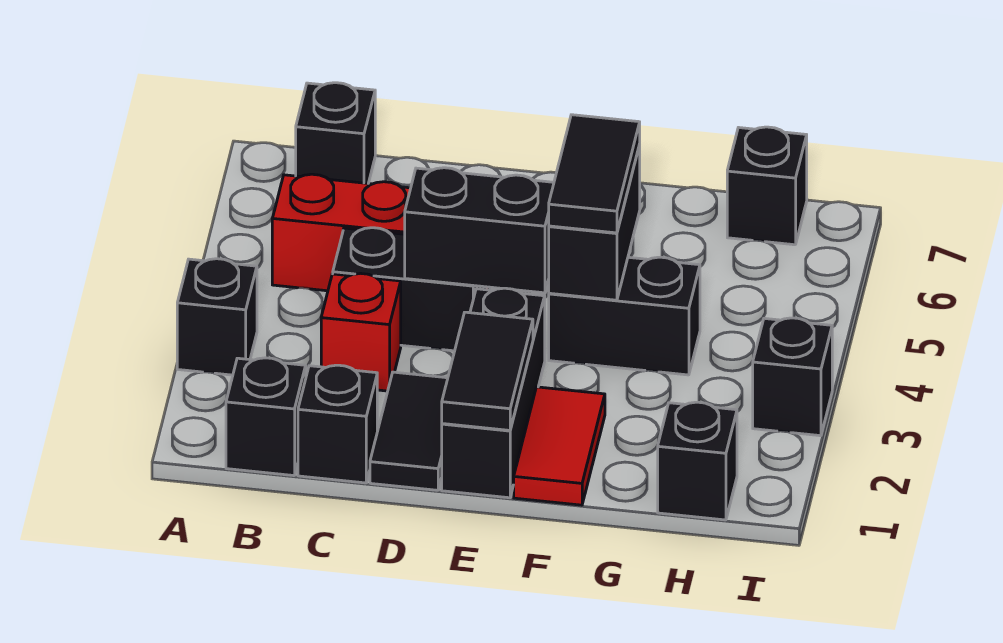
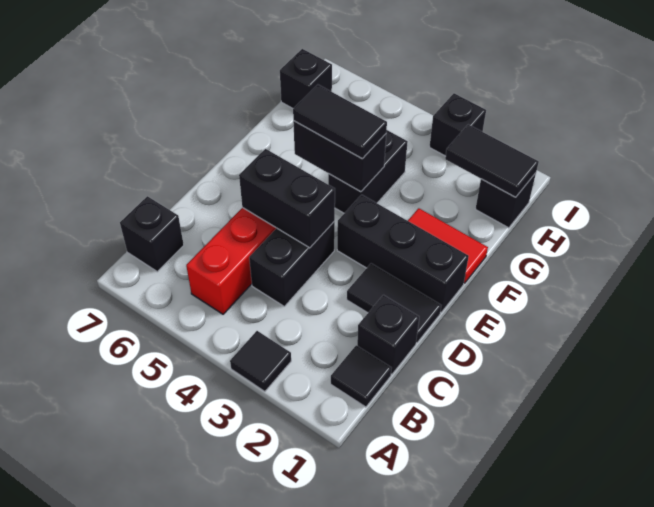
black 1x1 brick [177,259,257,375] -> black 1x1 tile [230,331,291,392]
black 1x1 brick [226,358,306,476] -> black 1x1 tile [331,345,392,407]
red 1x1 brick [321,273,401,391] -> none
black 1x2 brick [405,168,554,293] -> black 1x2 brick turned to [239,149,335,248]
black 1x2 tile [442,312,533,430] -> black 1x2 tile moved to [445,125,539,197]

